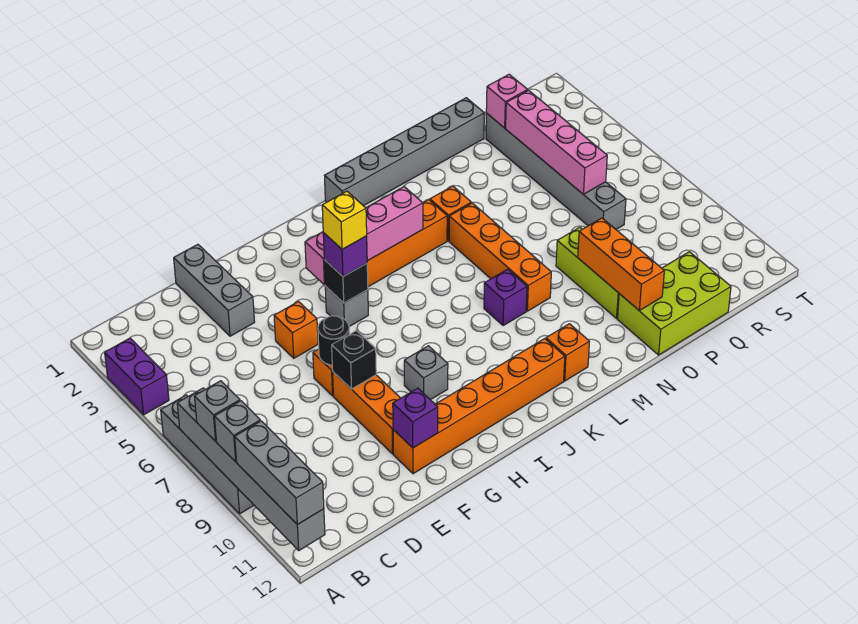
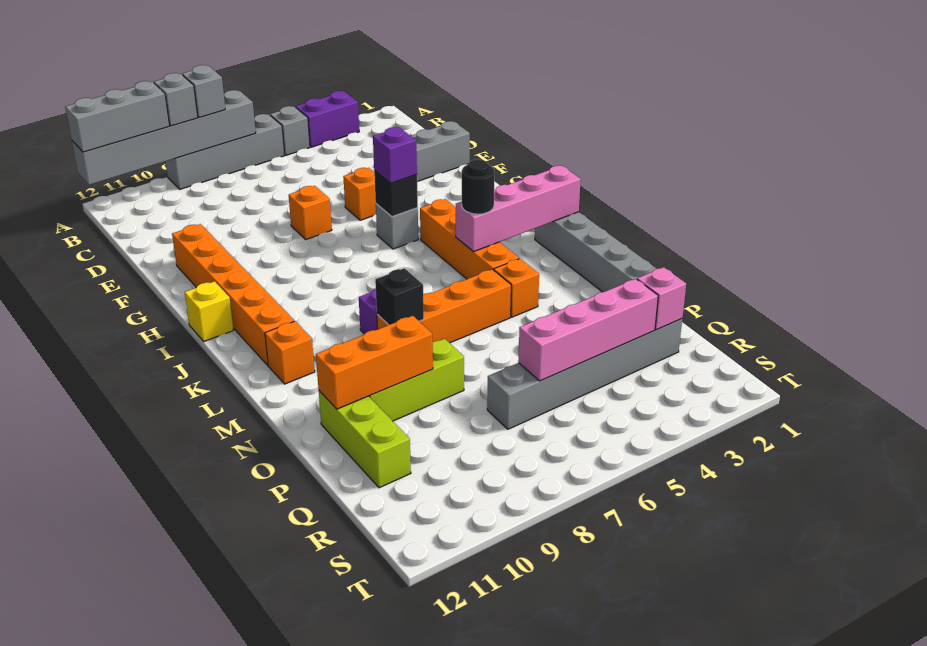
black 1x1 round brick [318,316,349,365] -> black 1x1 round brick moved to [462,159,494,214]
orange 1x3 brick [333,372,400,454] -> none
black 1x1 brick [332,331,376,389] -> black 1x1 brick moved to [375,268,424,325]
purple 1x1 brick [393,388,438,448] -> none
pink 1x4 brick [305,187,423,285] -> pink 1x4 brick turned to [456,166,581,252]
yellow 1x1 brick [322,191,367,249] -> yellow 1x1 brick moved to [185,281,233,341]
grey 1x1 brick [404,346,448,400] -> grey 1x1 brick moved to [270,106,310,155]
lime 2x3 brick [617,252,731,355] -> lime 1x3 brick [319,391,411,488]

